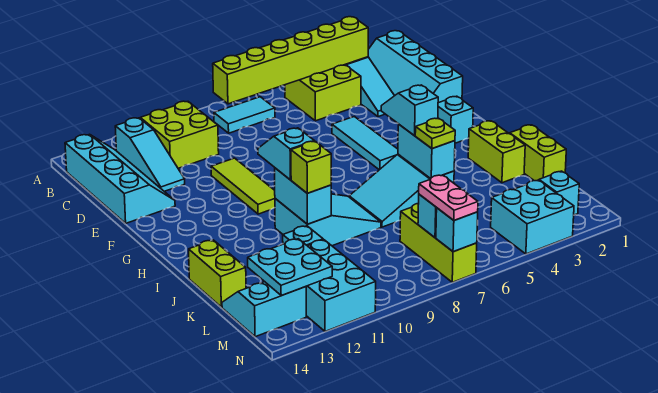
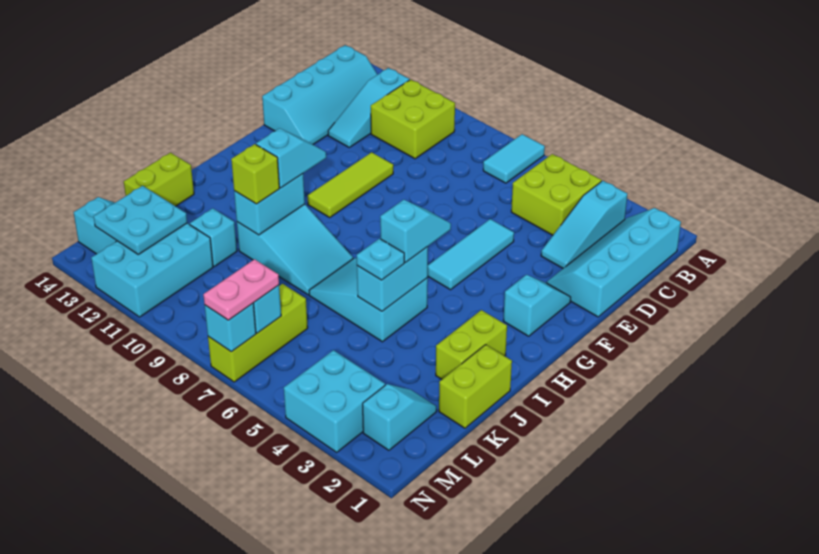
lime 1x6 brick [213,17,368,104] -> none
cyan 1x2 tile [214,97,275,133] -> cyan 1x2 tile turned to [483,134,545,183]
lime 1x1 plate [415,118,455,149] -> cyan 1x1 plate [357,239,404,280]

